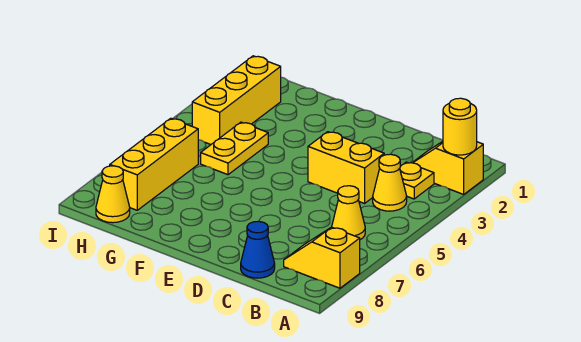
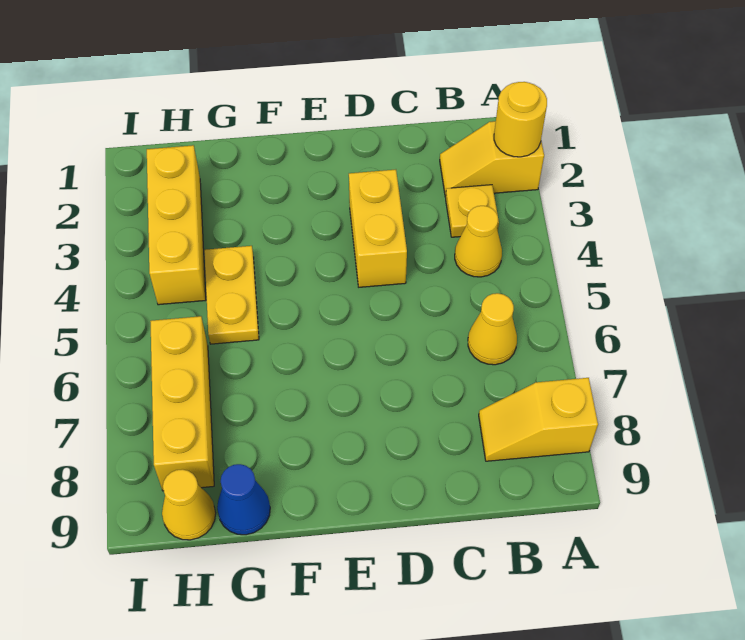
yellow 1x2 brick [308,132,384,203] -> yellow 1x2 brick turned to [349,170,407,287]
blue 1x1 cone [241,221,275,278] -> blue 1x1 cone moved to [217,464,270,535]

